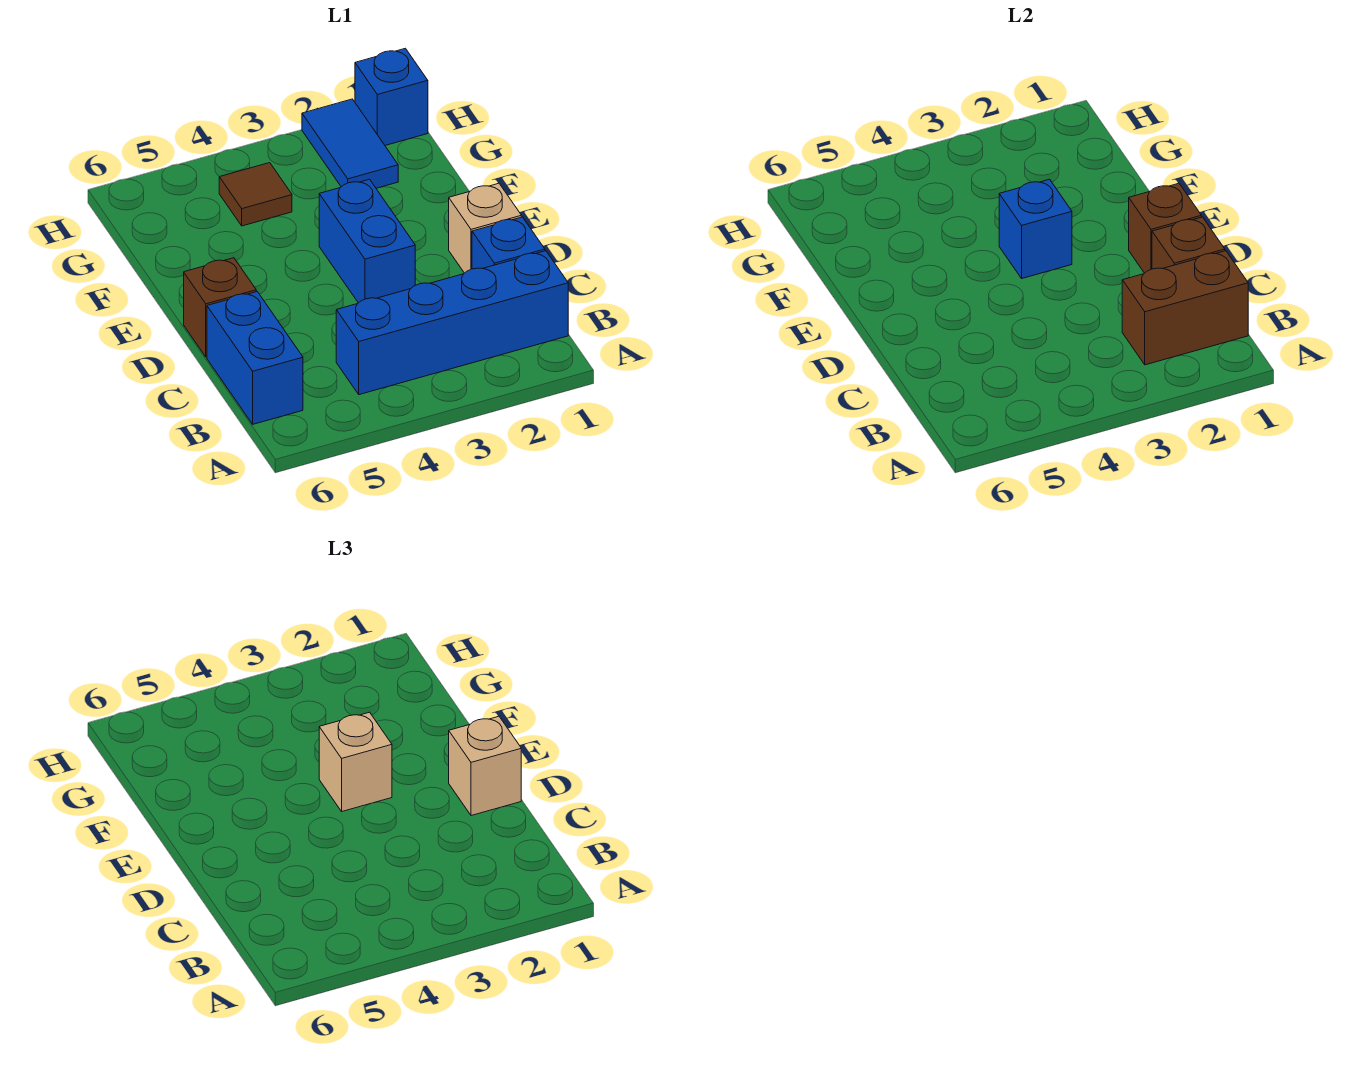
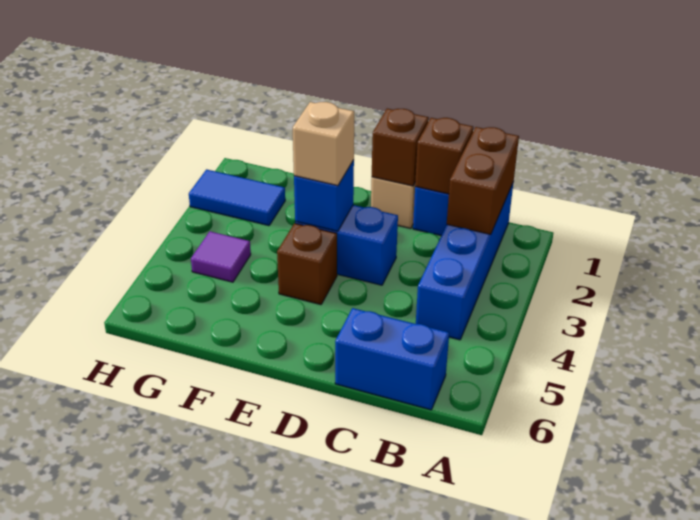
tan 1x1 brick [449,716,521,816] -> none
brown 1x1 brick [184,258,256,357] -> brown 1x1 brick moved to [277,223,337,305]
brown 1x1 tile [219,163,292,226] -> purple 1x1 tile [191,231,251,282]
blue 1x1 brick [355,48,428,145] -> none

